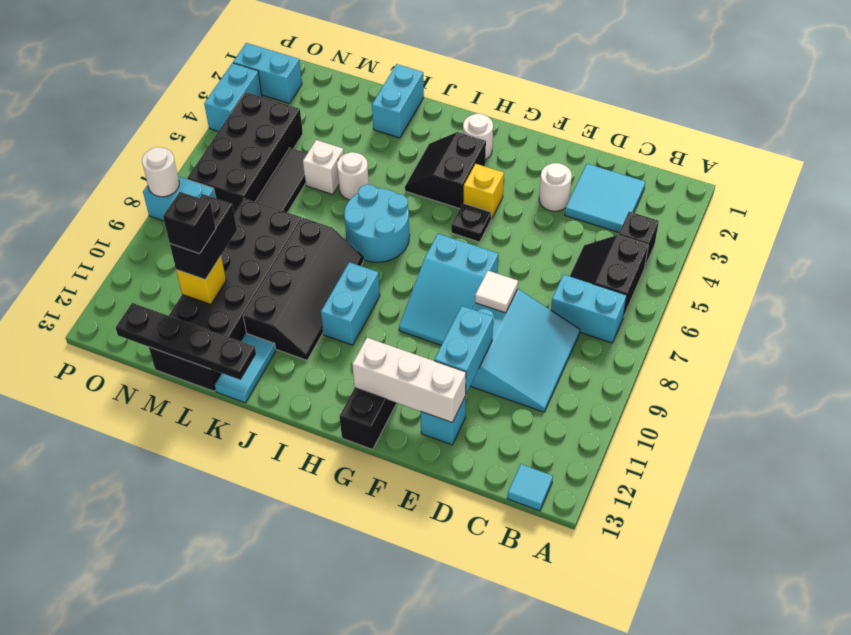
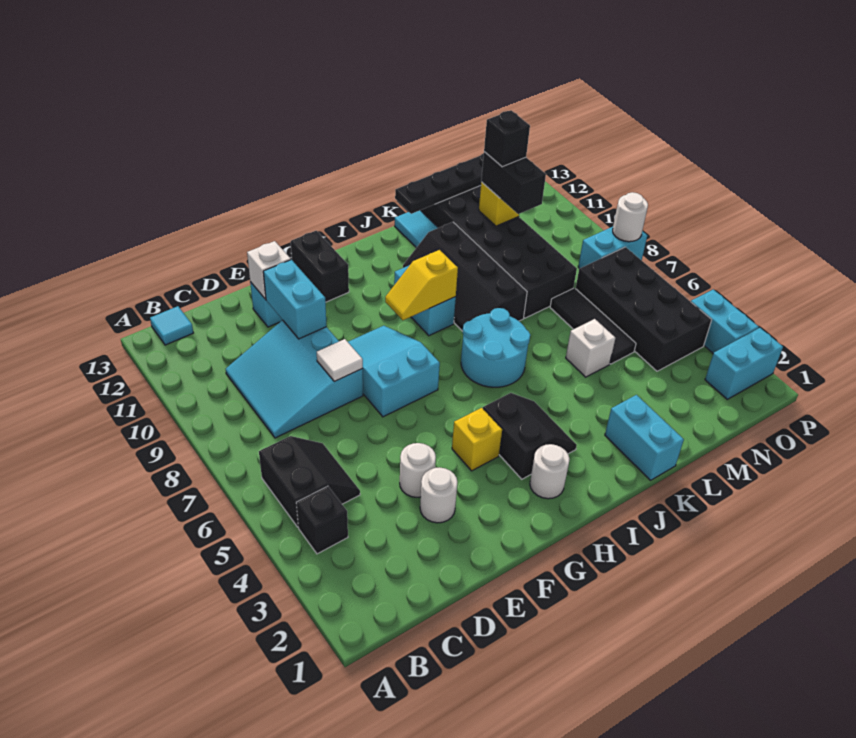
cyan 1x2 brick [551,275,627,343] -> none
cyan 2x2 tile [565,164,645,232] -> none
white 1x3 brick [352,338,466,422] -> white 1x1 brick [247,241,291,299]
black 1x1 plate [451,203,491,242] -> none
none -> yellow 1x2 slope [385,250,458,320]
white 1x1 round brick [337,152,369,200] -> white 1x1 round brick moved to [400,443,436,497]

